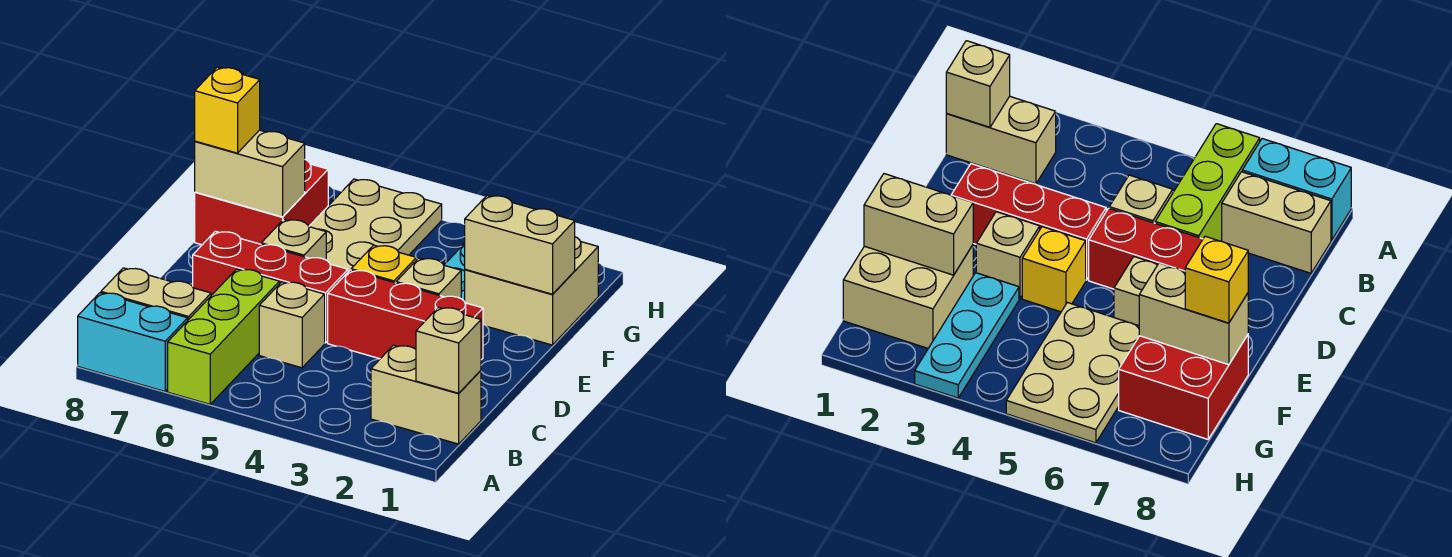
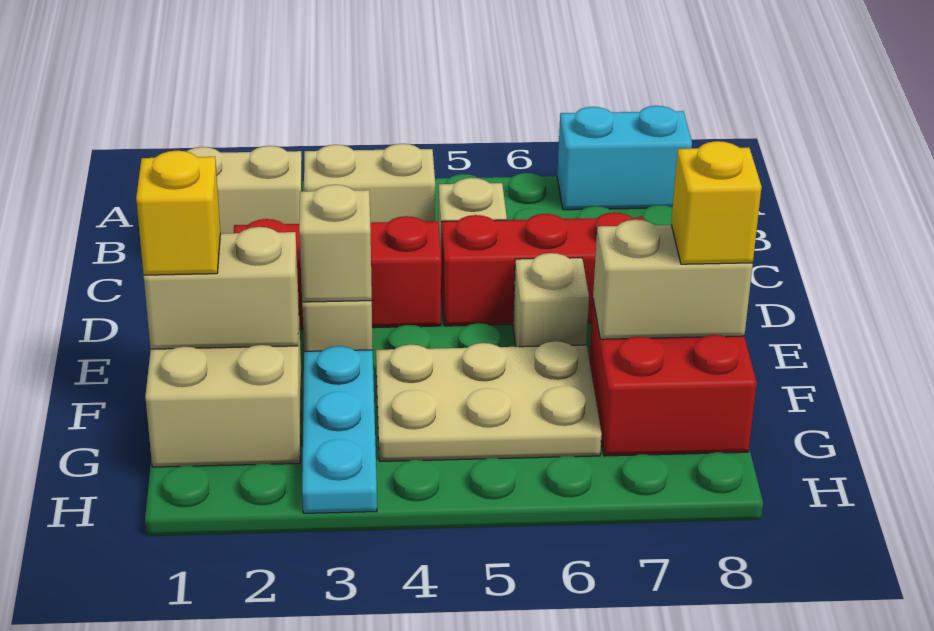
lime 1x3 brick [168,269,280,404] -> none
tan 1x1 brick [416,307,481,393] -> tan 1x1 brick moved to [299,185,372,302]
tan 1x2 brick [101,268,211,320] -> tan 1x2 brick moved to [304,144,435,223]
yellow 1x1 brick [351,245,416,283] -> yellow 1x1 brick moved to [136,151,220,275]
tan 2x3 plate [309,179,442,272] -> tan 2x3 plate turned to [376,341,602,461]

